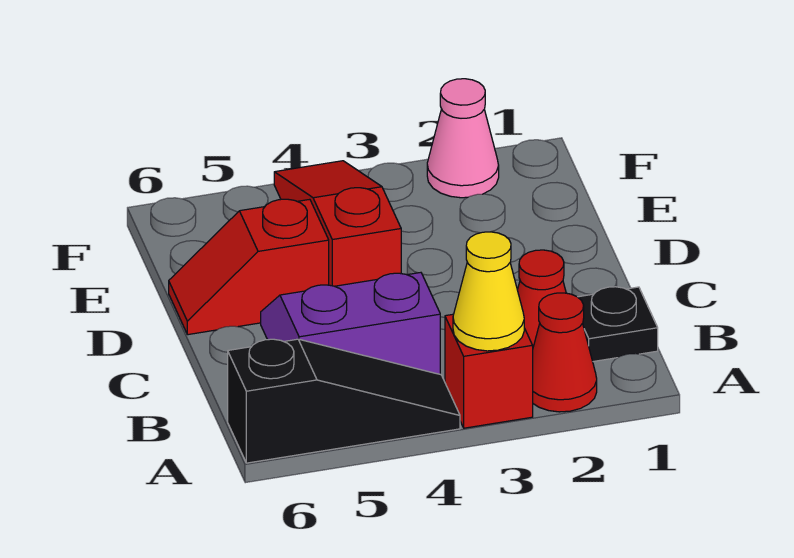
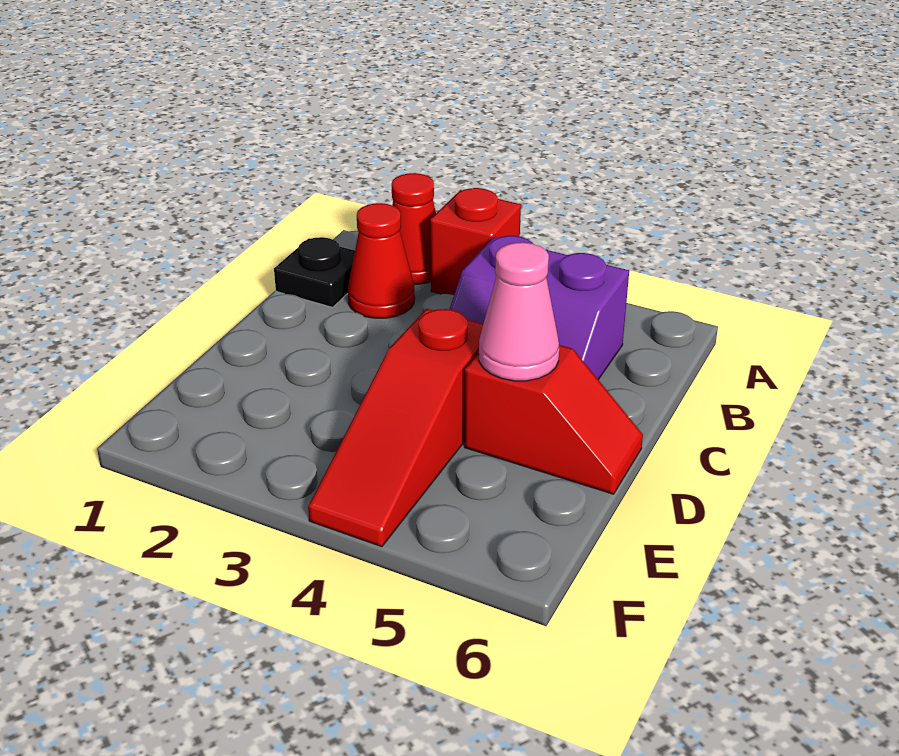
yellow 1x1 cone [453,232,524,351] -> none
black 1x3 slope [228,339,460,463] -> none
pink 1x1 cone [427,79,499,198] -> pink 1x1 cone moved to [479,242,559,381]

